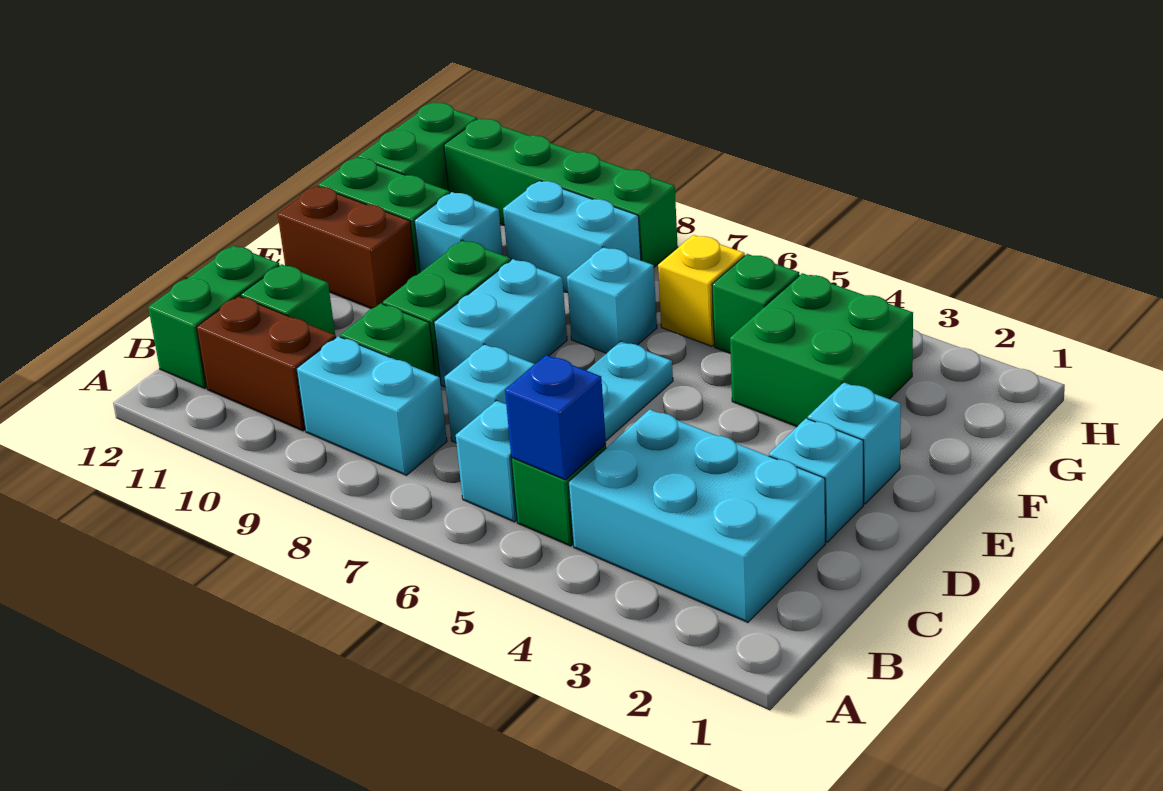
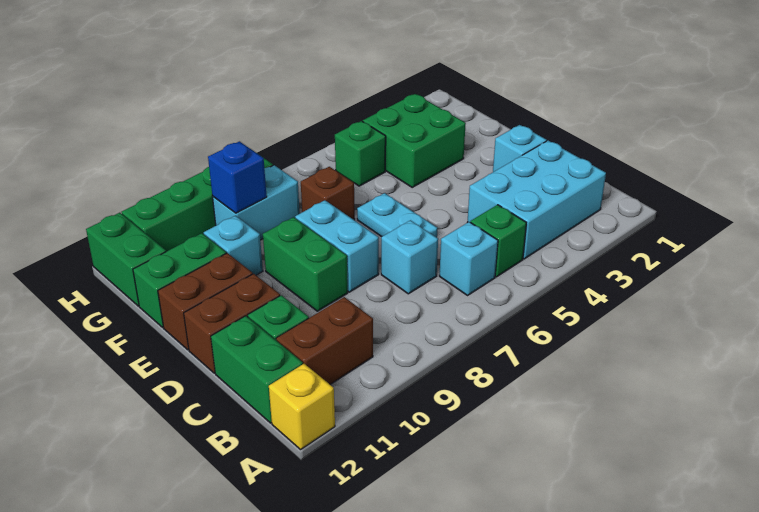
blue 1x1 brick [505,355,606,480] -> blue 1x1 brick moved to [208,141,267,213]
cyan 1x2 brick [297,336,447,475] -> none
green 1x1 brick [340,303,435,375] -> none
none -> brown 1x2 brick [184,274,280,373]
cyan 1x1 brick [808,382,901,504] -> none
cyan 1x1 brick [567,247,657,353] -> brown 1x1 brick [301,167,355,220]
yellow 1x1 brick [658,235,745,346] -> yellow 1x1 brick moved to [269,364,335,450]

